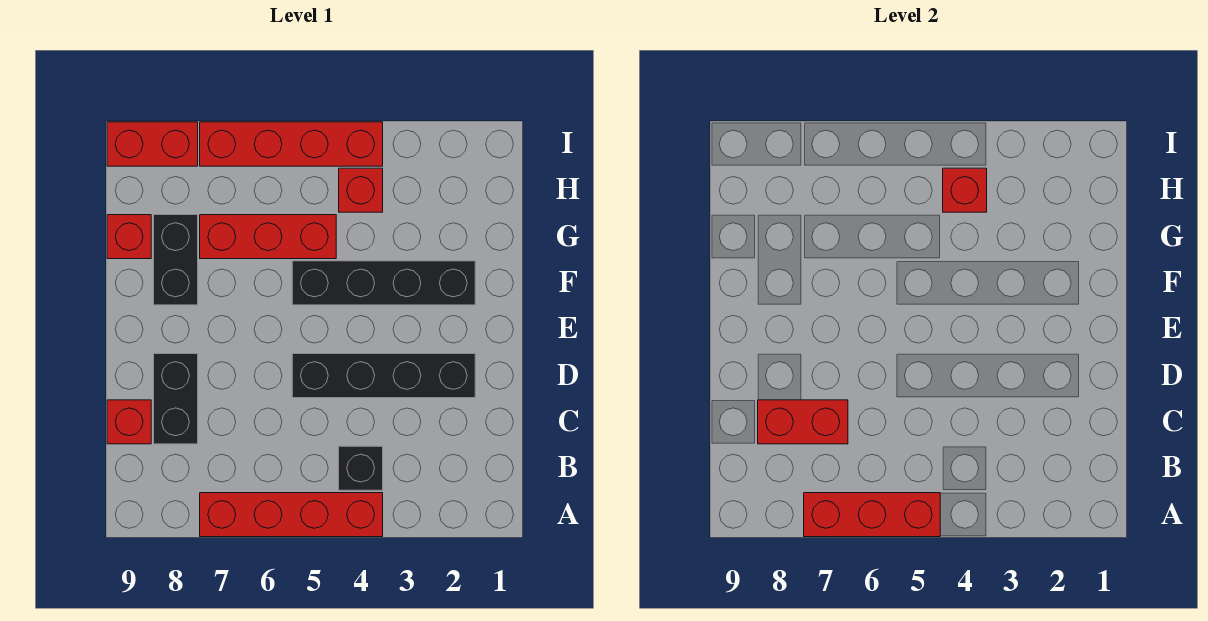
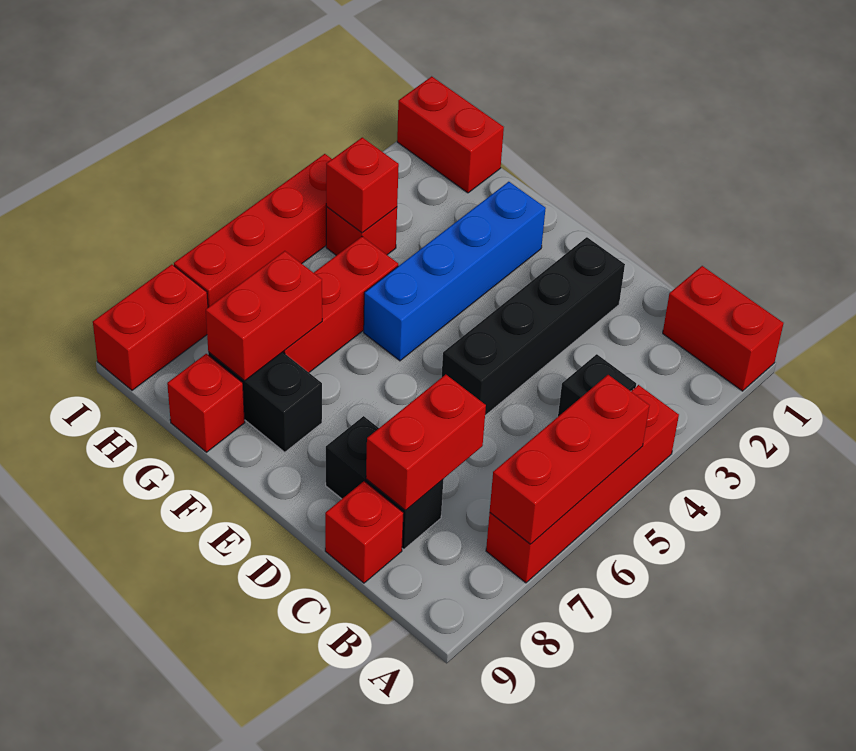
none -> red 1x2 brick [663,266,784,391]
black 1x4 brick [292,261,475,305] -> blue 1x4 brick [364,182,546,361]
none -> red 1x2 brick [206,251,322,381]
none -> red 1x2 brick [397,76,504,193]

